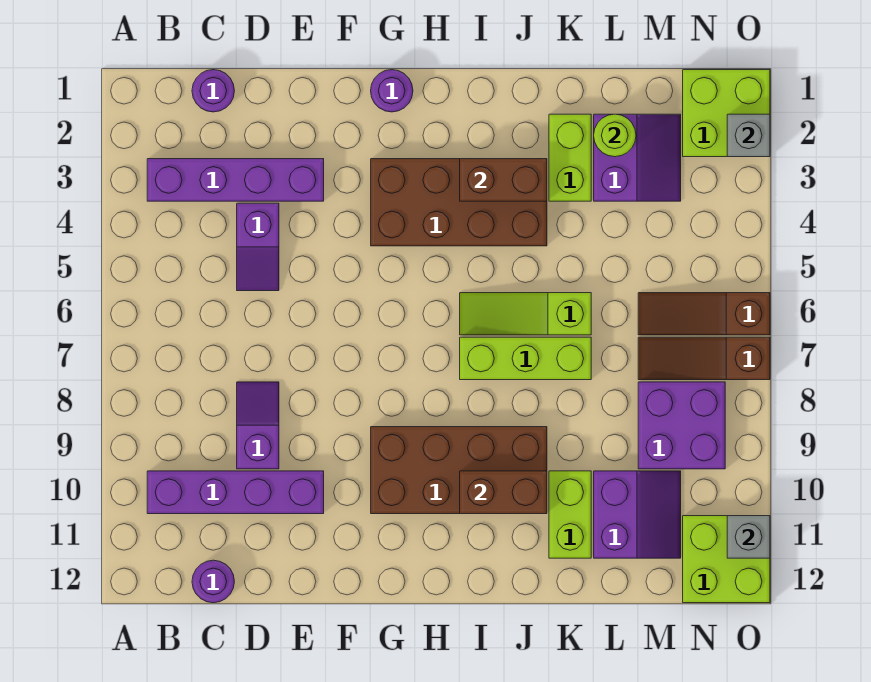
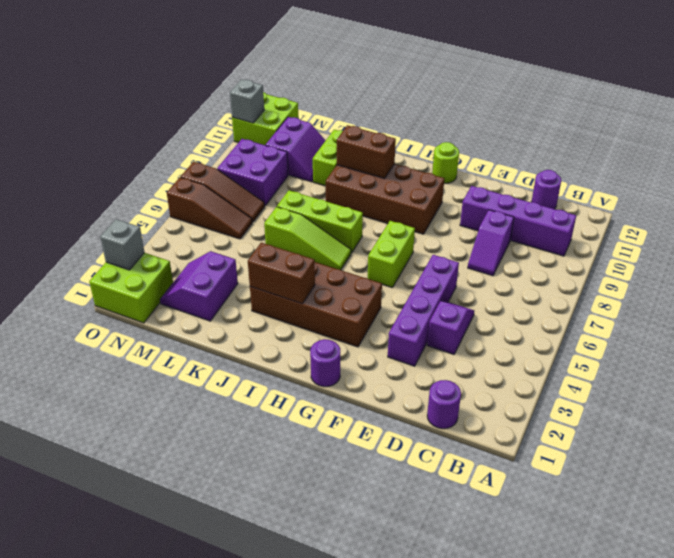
purple 1x4 brick [147,159,324,201] -> purple 1x4 brick turned to [388,255,459,366]
lime 1x2 brick [549,114,591,201] -> lime 1x2 brick moved to [368,221,415,288]
lime 1x1 round brick [594,114,636,157] -> lime 1x1 round brick moved to [432,142,459,183]
purple 2x2 slope [594,471,681,558] -> purple 2x2 slope turned to [266,117,326,182]

